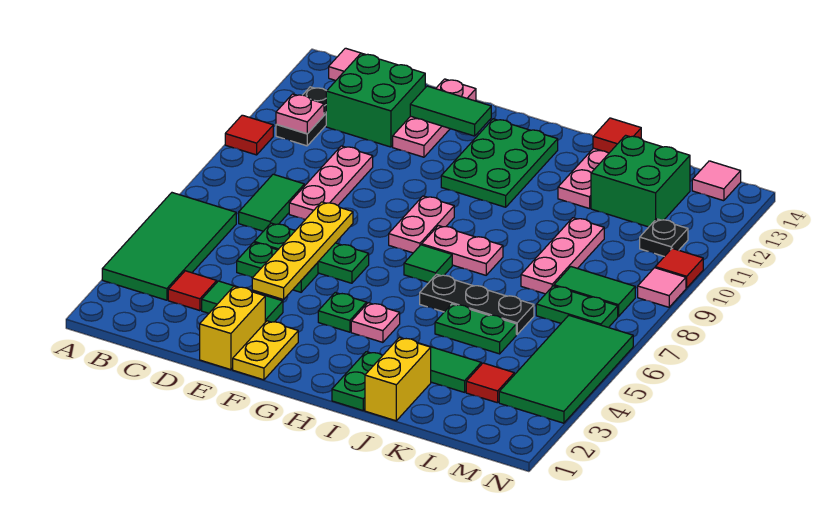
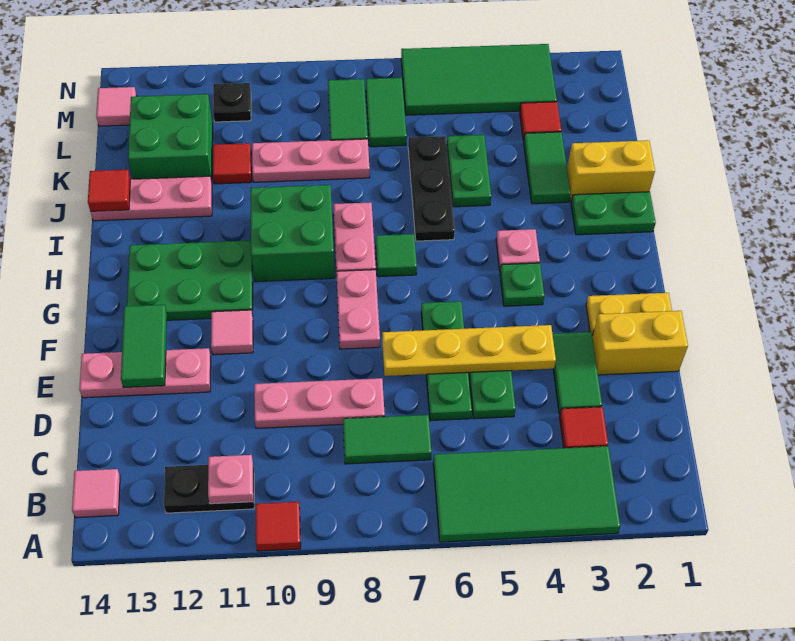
green 2x2 brick [326,54,425,147] -> green 2x2 brick moved to [250,185,335,282]
pink 1x2 plate [389,196,454,253] -> pink 1x2 plate turned to [336,270,380,349]
green 1x2 plate [536,286,618,328] -> green 1x2 tile [366,78,407,147]
pink 1x1 tile [638,268,686,307] -> pink 1x1 tile moved to [211,310,253,355]
red 1x1 tile [655,248,703,288] -> red 1x1 tile moved to [213,143,252,184]

